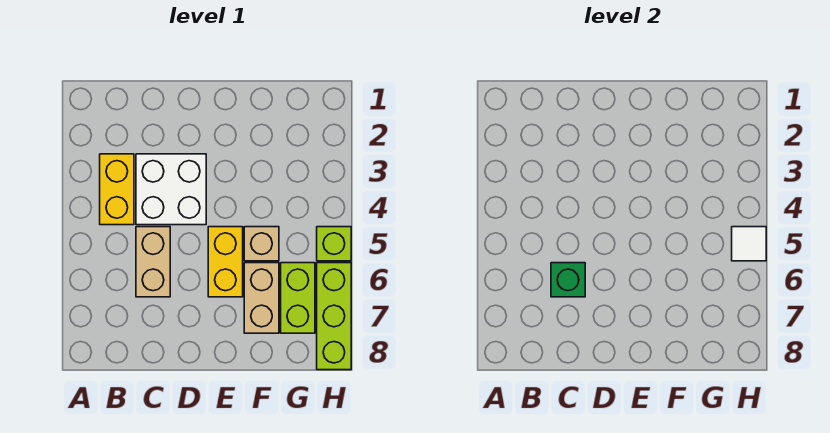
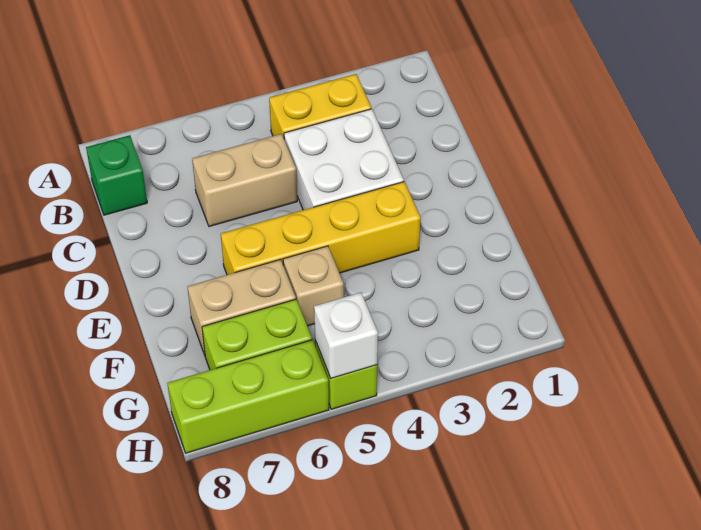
green 1x1 brick [551,263,585,297] -> green 1x1 brick moved to [86,135,147,215]
yellow 1x2 brick [208,227,243,297] -> yellow 1x4 brick [221,182,421,275]
white 1x1 tile [732,227,766,261] -> white 1x1 brick [314,293,378,378]

